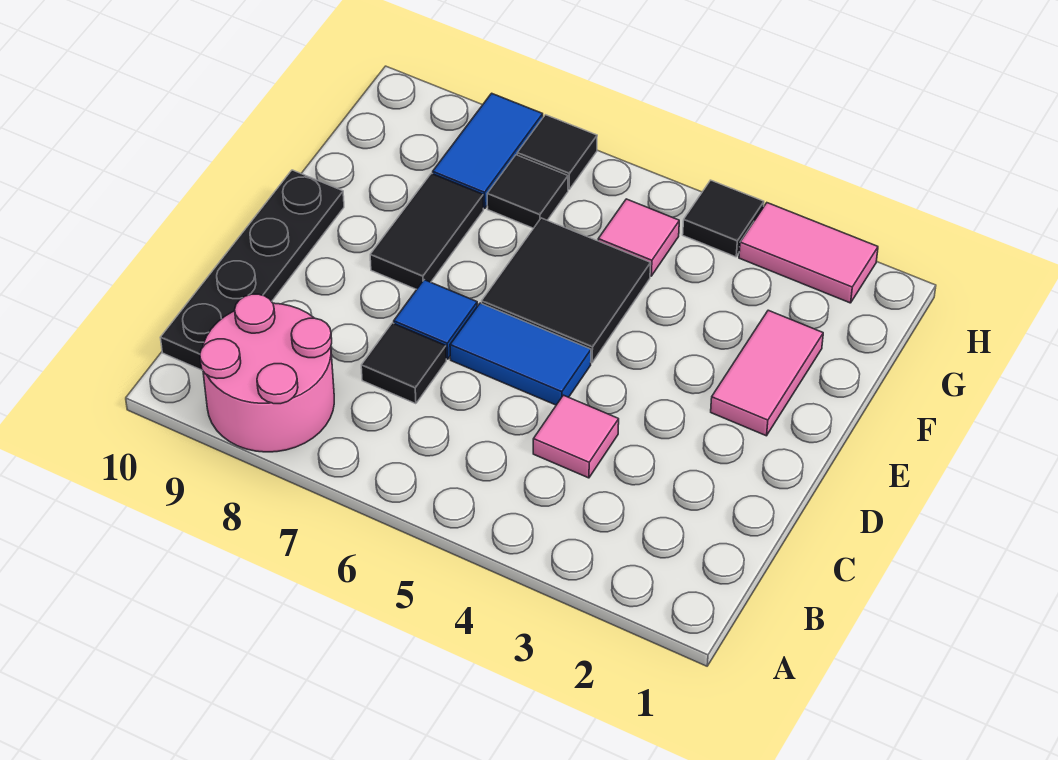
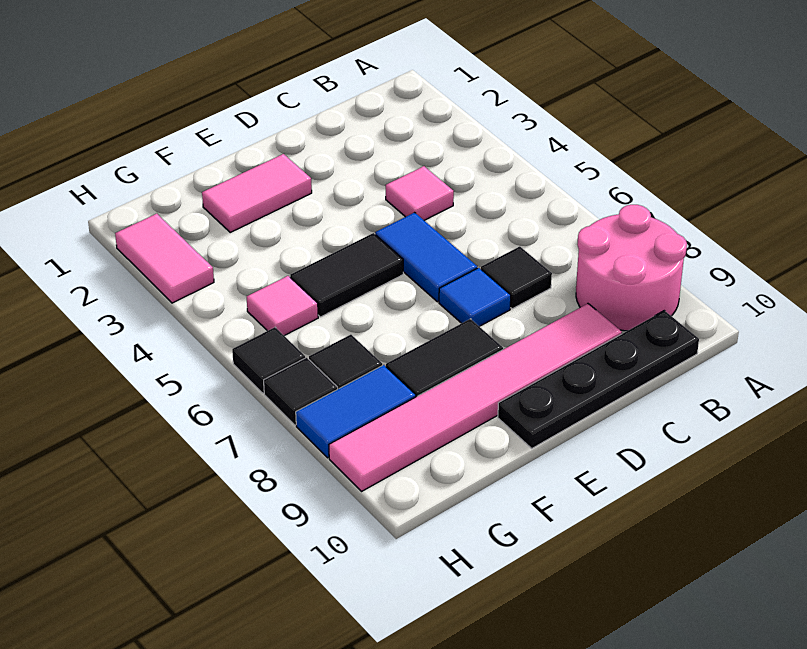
none -> pink 1x6 tile [329,304,622,491]
black 2x2 tile [482,218,651,363] -> black 1x2 tile [290,233,403,317]
black 1x1 tile [683,180,764,257] -> black 1x1 tile moved to [232,327,305,393]

